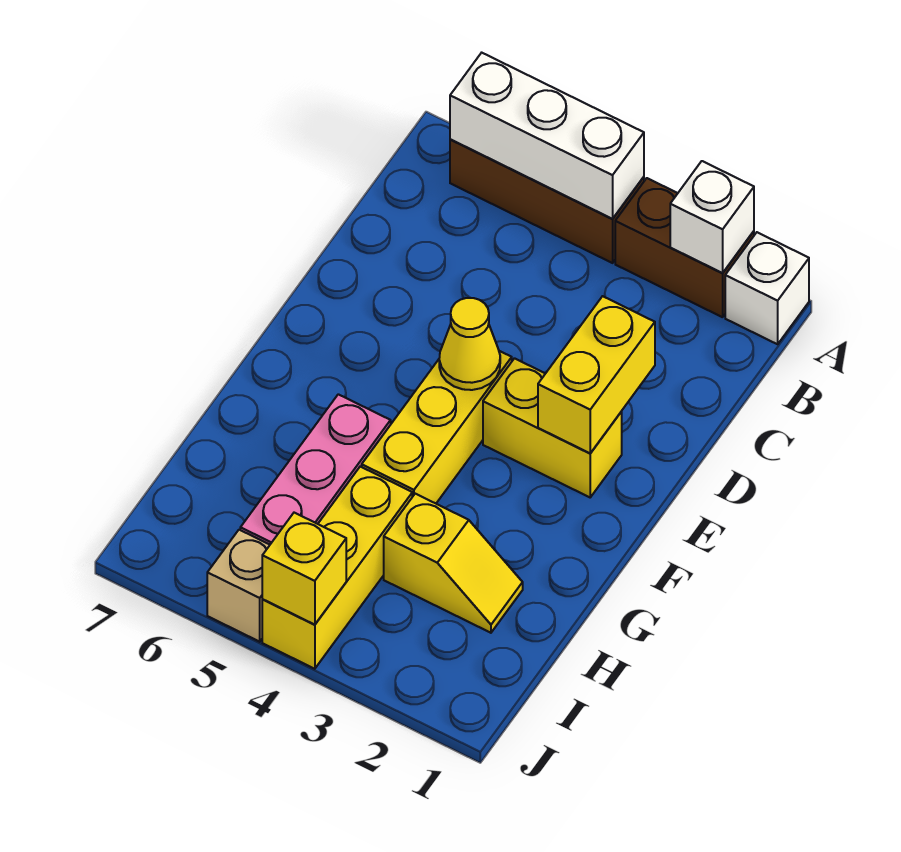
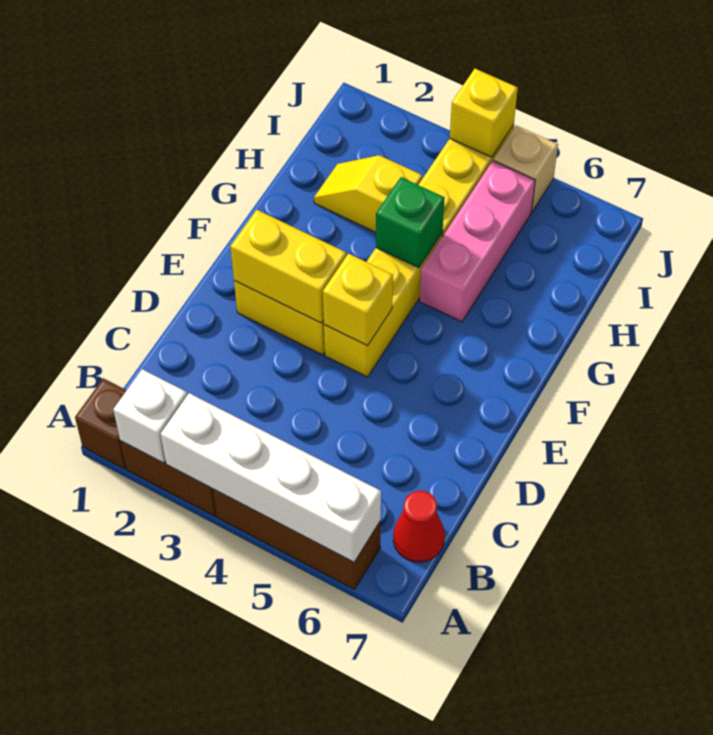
white 1x1 brick [725,232,809,344] -> brown 1x1 brick [75,378,127,469]
white 1x3 brick [450,53,644,219] -> white 1x4 brick [161,393,381,562]
none -> red 1x1 cone [393,491,445,562]
yellow 1x2 brick [538,296,655,453] -> yellow 1x2 brick turned to [230,210,346,323]
yellow 1x1 cone [439,298,500,390] -> yellow 1x1 brick [323,254,393,346]
none -> green 1x1 brick [376,177,444,268]

